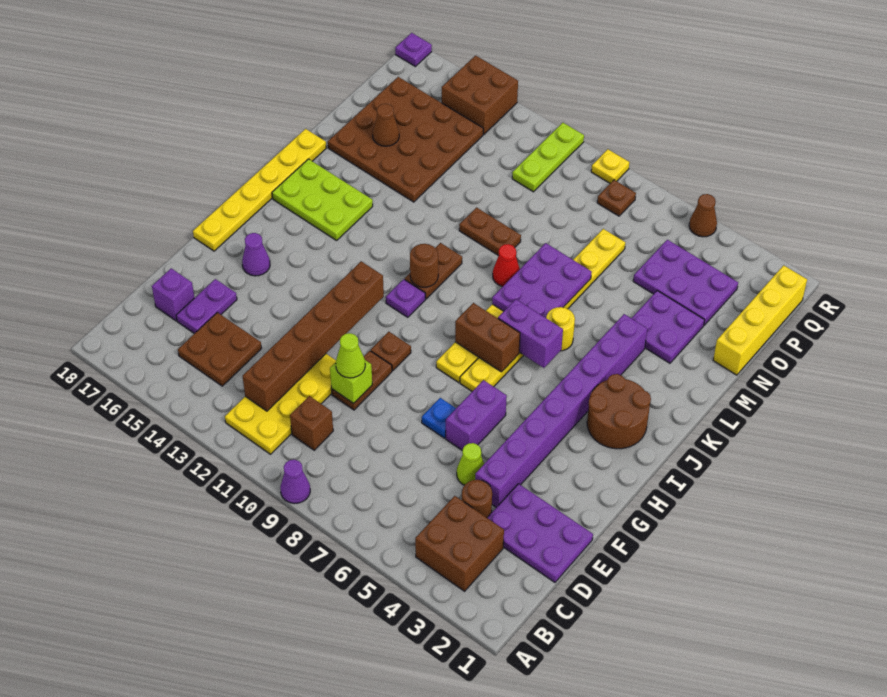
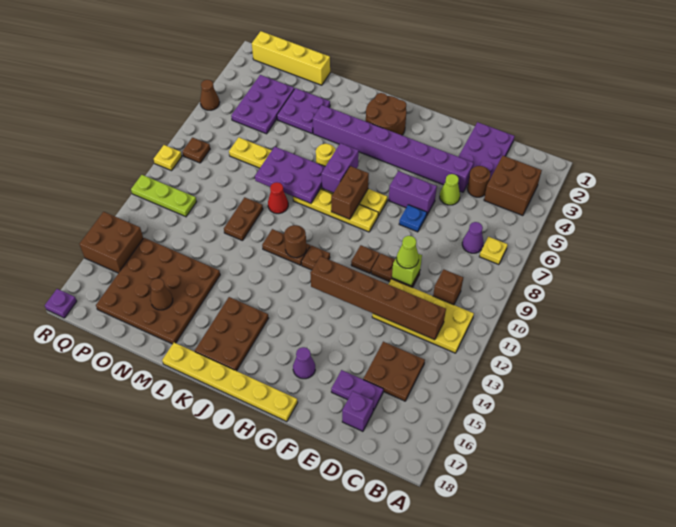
purple 1x1 cone [280,460,310,504] -> purple 1x1 cone moved to [462,222,484,253]
none -> yellow 1x1 plate [479,237,508,265]
purple 1x1 plate [386,279,426,317] -> brown 1x1 plate [301,245,330,270]
lime 2x3 plate [272,159,373,240] -> brown 2x3 plate [195,297,269,371]

